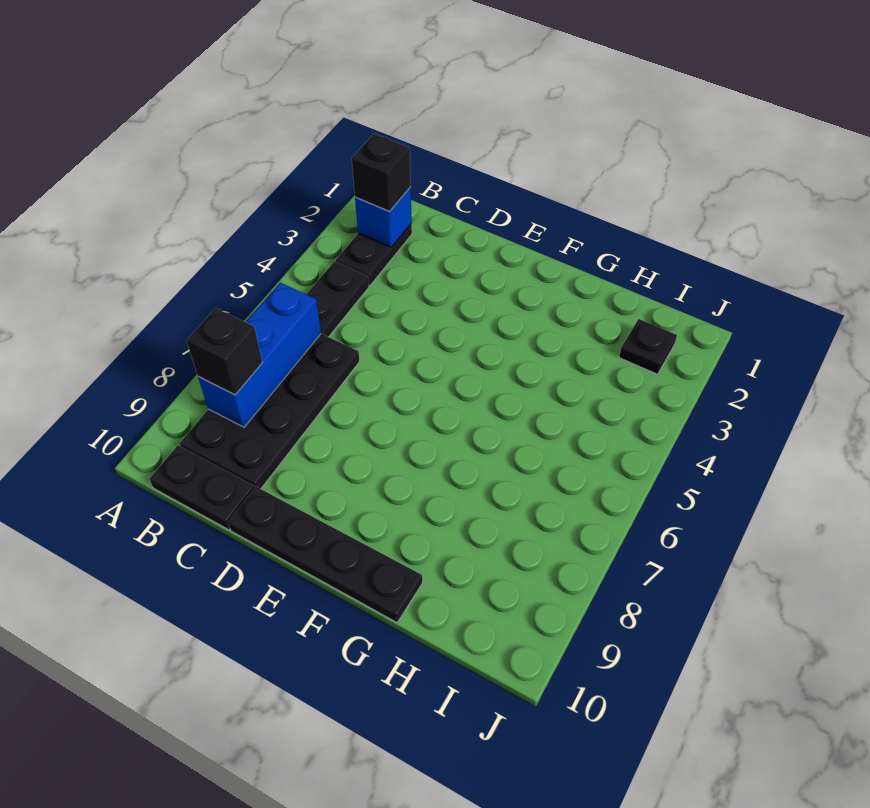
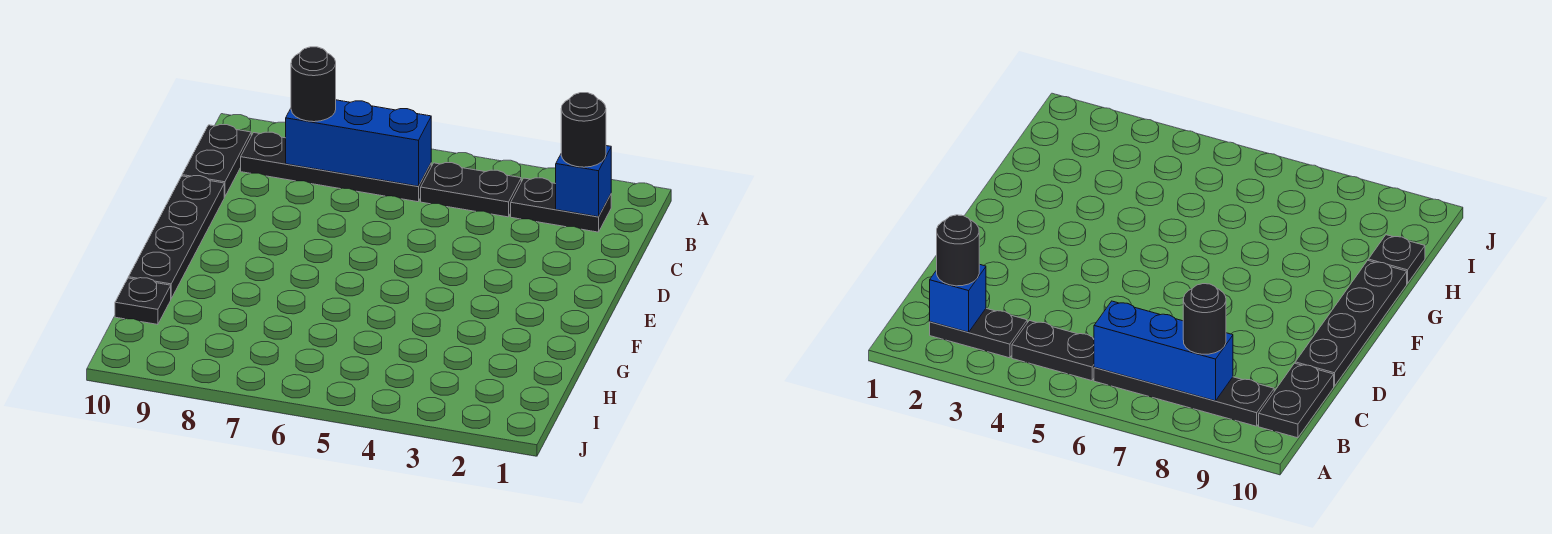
black 1x1 brick [352,134,411,211] -> black 1x1 round brick [561,93,606,167]
black 2x4 plate [180,334,360,489] -> black 1x4 plate [241,132,431,202]
black 1x1 brick [186,308,263,395] -> black 1x1 round brick [291,47,336,122]
black 1x1 plate [619,319,677,374] -> black 1x1 plate moved to [115,278,171,325]

